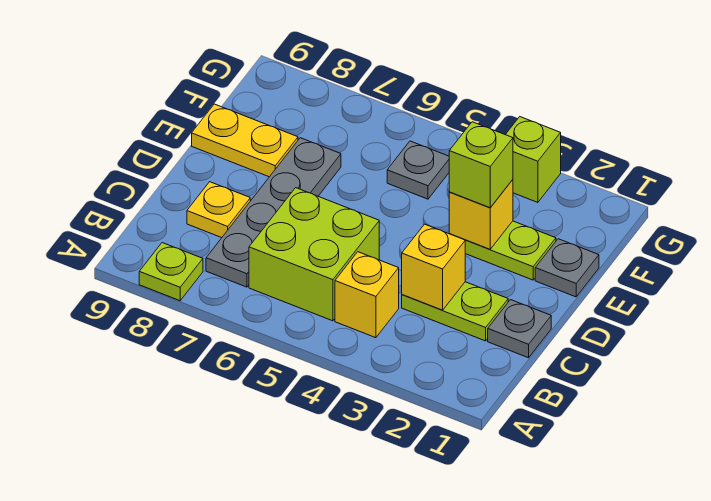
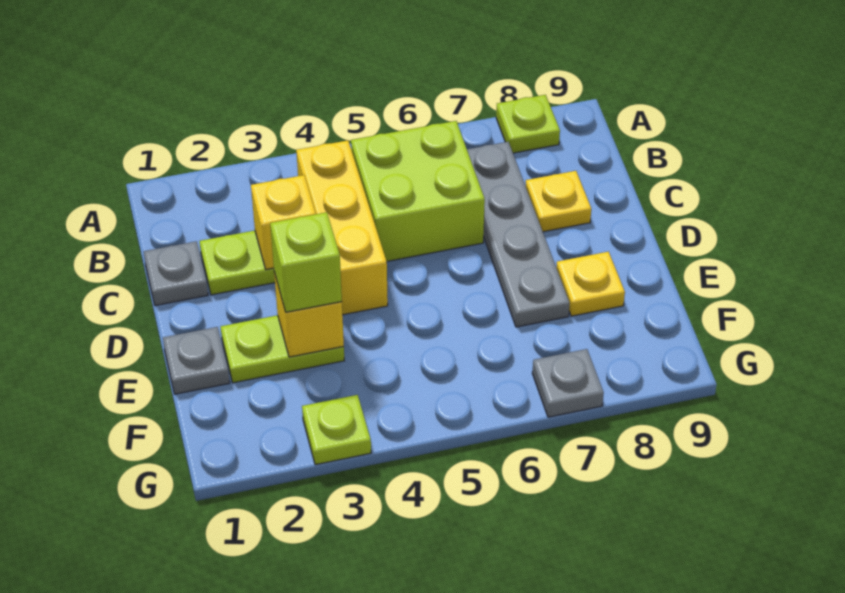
yellow 1x1 brick [335,252,399,338] -> yellow 1x3 brick [296,140,388,315]
yellow 1x2 plate [192,104,298,177] -> yellow 1x1 plate [556,252,625,316]
grey 1x1 plate [387,141,449,199] -> grey 1x1 plate moved to [532,349,604,417]
lime 1x1 brick [505,117,561,202] -> lime 1x1 plate [302,395,371,465]

